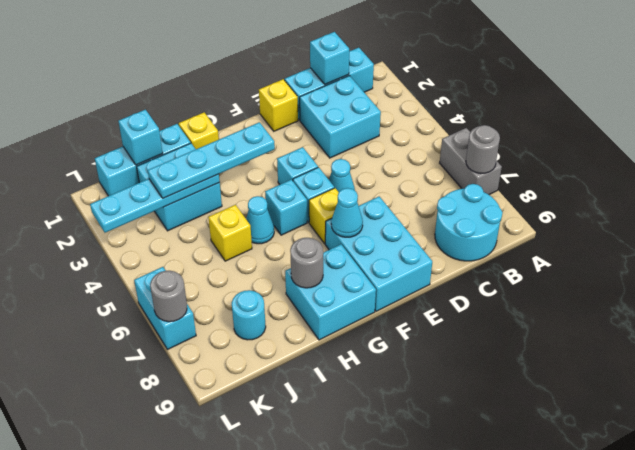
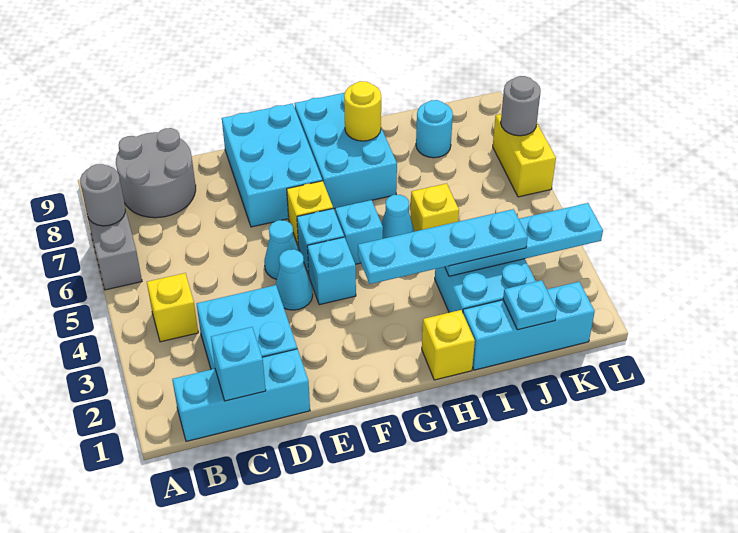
cyan 2x2 round brick [435,184,503,261] -> grey 2x2 round brick [116,128,196,218]
yellow 1x1 brick [259,79,298,131] -> yellow 1x1 brick moved to [147,273,198,342]
cyan 1x1 cone [331,188,363,237] -> cyan 1x1 cone moved to [275,249,313,310]
cyan 2x2 brick [285,244,376,340] -> cyan 2x3 brick [295,92,397,209]
grey 1x1 round brick [290,238,323,288] -> yellow 1x1 round brick [344,81,381,141]
cyan 1x1 brick [118,110,163,165] -> cyan 1x1 plate [503,280,557,330]
cyan 1x2 brick [134,267,196,350] -> yellow 1x2 brick [493,114,556,197]

